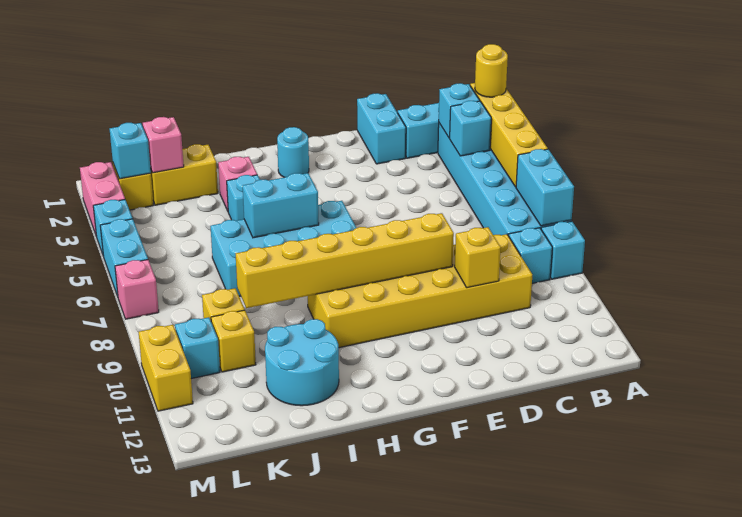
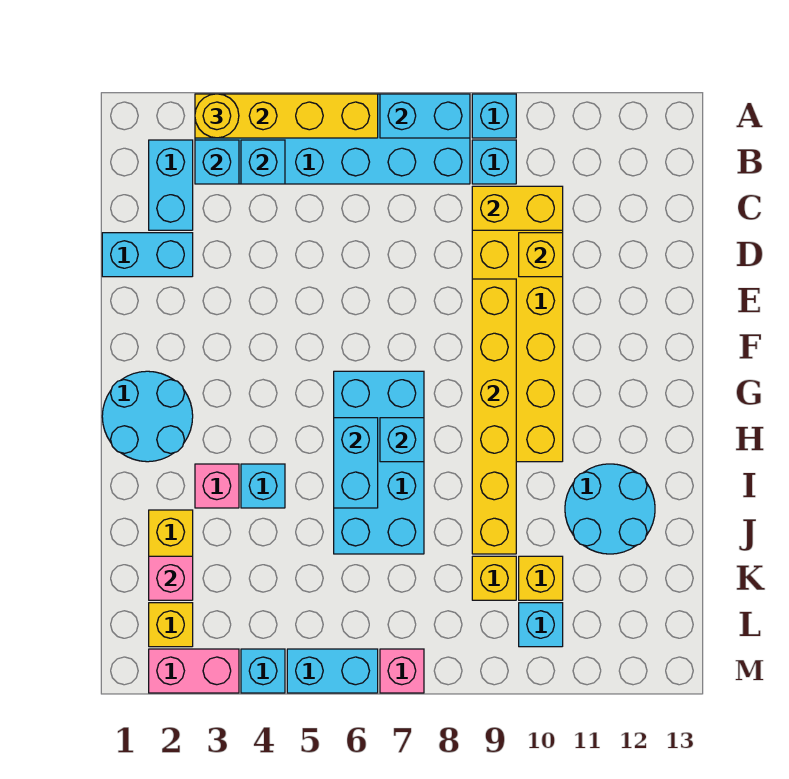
cyan 1x1 round brick [277,127,309,177] -> cyan 2x2 round brick [102,371,193,462]
cyan 1x1 brick [110,123,151,179] -> cyan 1x1 brick moved to [380,418,424,462]
yellow 1x2 brick [139,325,193,411] -> yellow 1x2 brick moved to [472,186,563,230]

